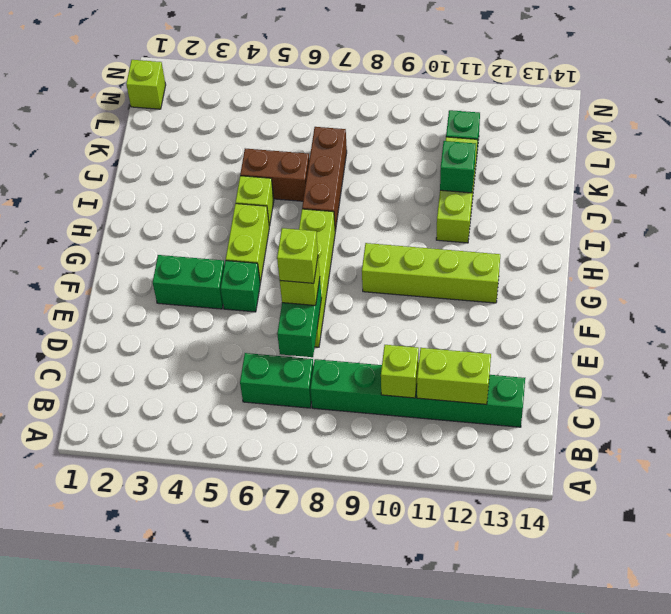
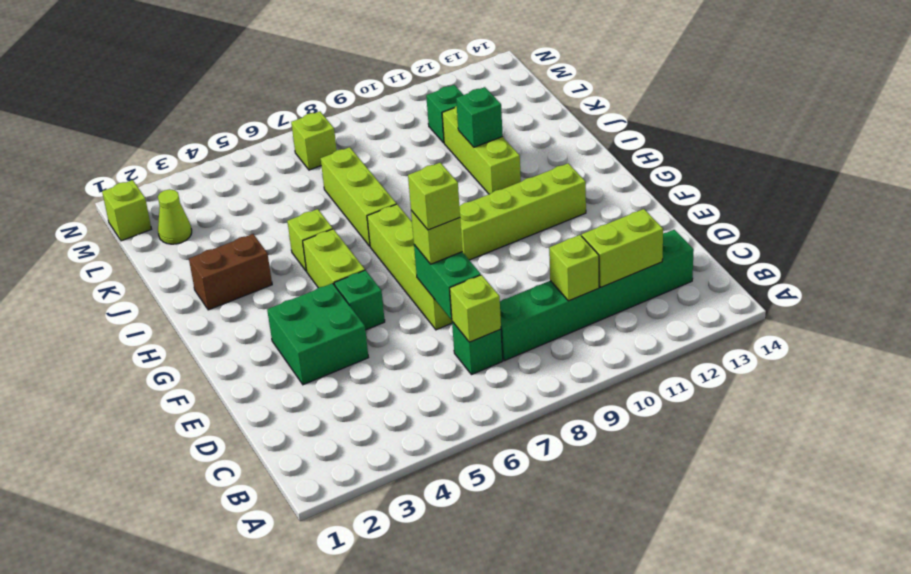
green 1x2 brick [240,353,314,408] -> green 1x1 brick [452,322,503,375]
none -> lime 1x1 brick [450,275,501,342]
green 1x2 brick [153,255,225,309] -> green 2x2 brick [267,283,368,385]
brown 1x3 brick [302,127,347,231] -> lime 1x3 brick [321,147,396,246]
brown 1x2 brick [240,149,309,201] -> brown 1x2 brick moved to [189,234,272,310]
none -> lime 1x1 cone [158,189,192,244]
none -> lime 1x1 brick [291,111,337,170]

